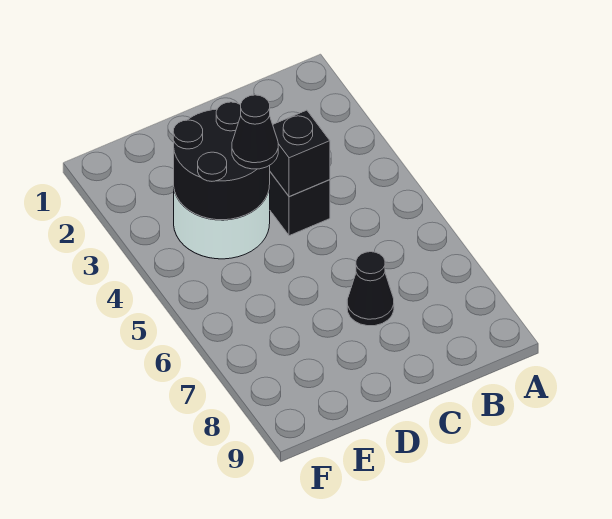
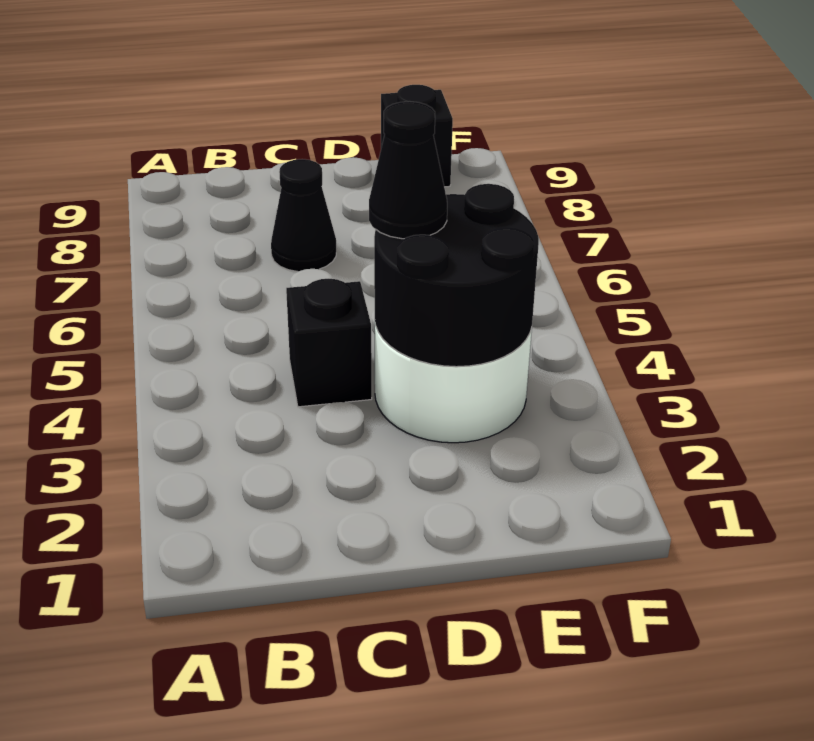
black 1x1 brick [270,110,330,197] -> black 1x1 brick moved to [381,85,453,187]

